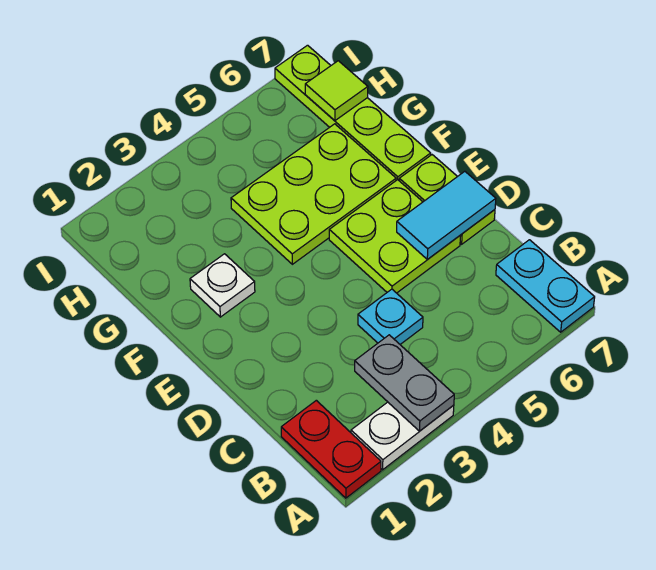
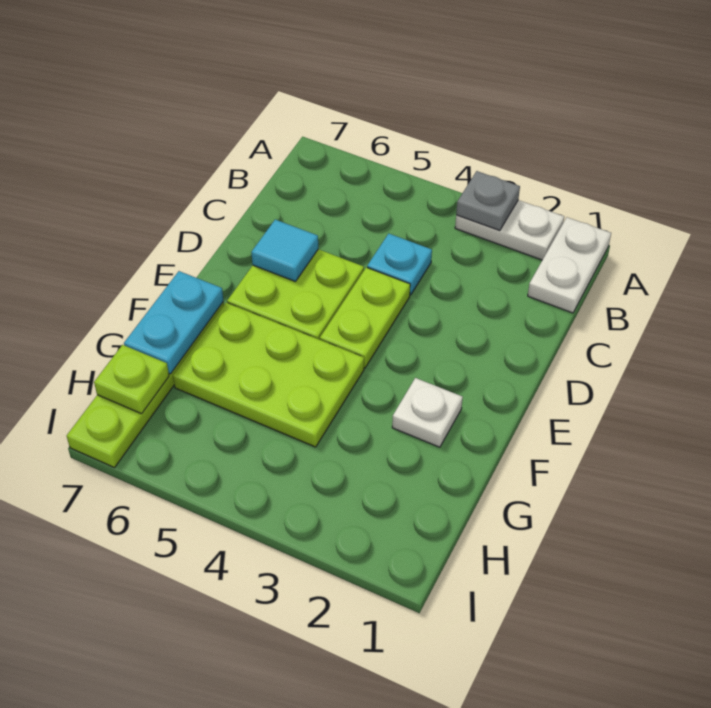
red 1x2 plate [281,400,381,498] -> white 1x2 plate [528,217,611,313]
grey 1x2 plate [355,335,454,431] -> grey 1x1 plate [456,171,520,231]
cyan 1x2 plate [496,240,595,332] -> cyan 1x2 plate moved to [124,271,223,374]
cyan 1x2 tile [397,171,496,259] -> cyan 1x1 tile [251,220,318,282]
lime 1x2 plate [399,155,495,244] -> lime 1x2 plate moved to [320,267,410,368]
lime 1x1 tile [305,61,368,121] -> lime 1x1 plate [94,345,169,414]

